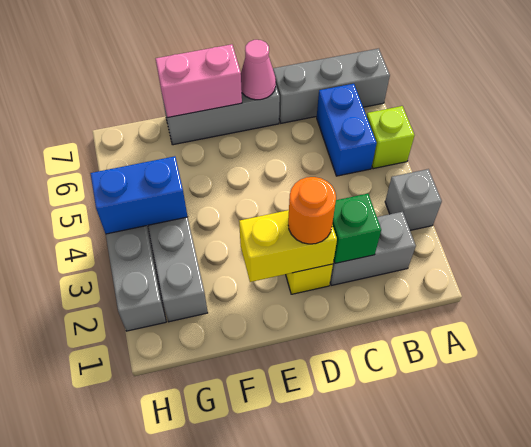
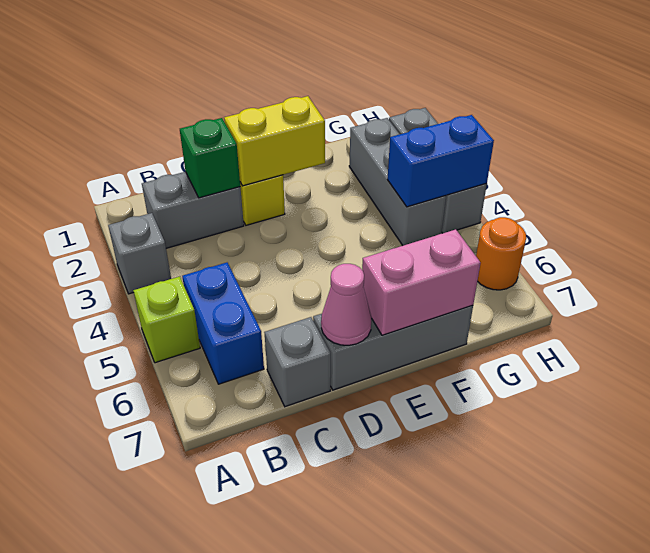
grey 1x3 brick [273,49,390,123] -> grey 1x1 brick [265,317,331,407]
orange 1x1 round brick [288,177,336,244] -> orange 1x1 round brick moved to [476,217,526,290]

